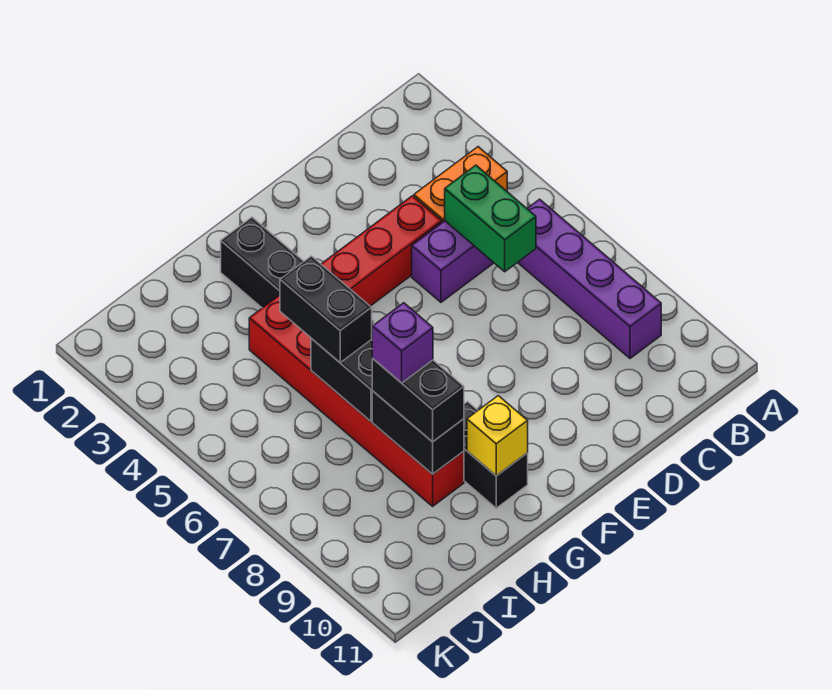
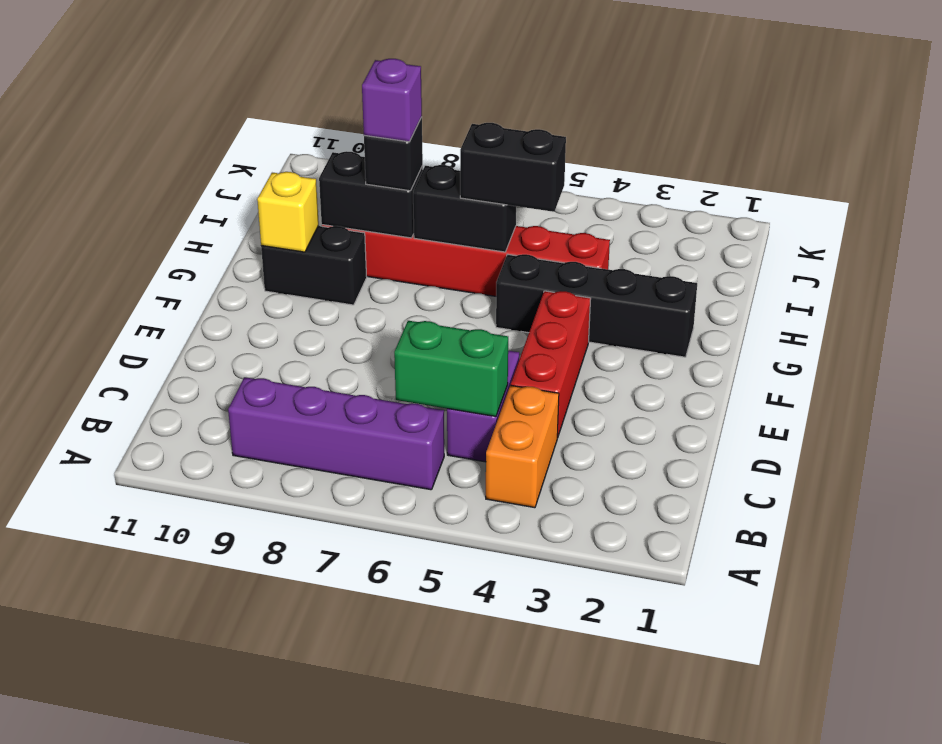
black 1x2 brick [372,359,464,442] -> black 1x1 brick [364,117,423,191]

